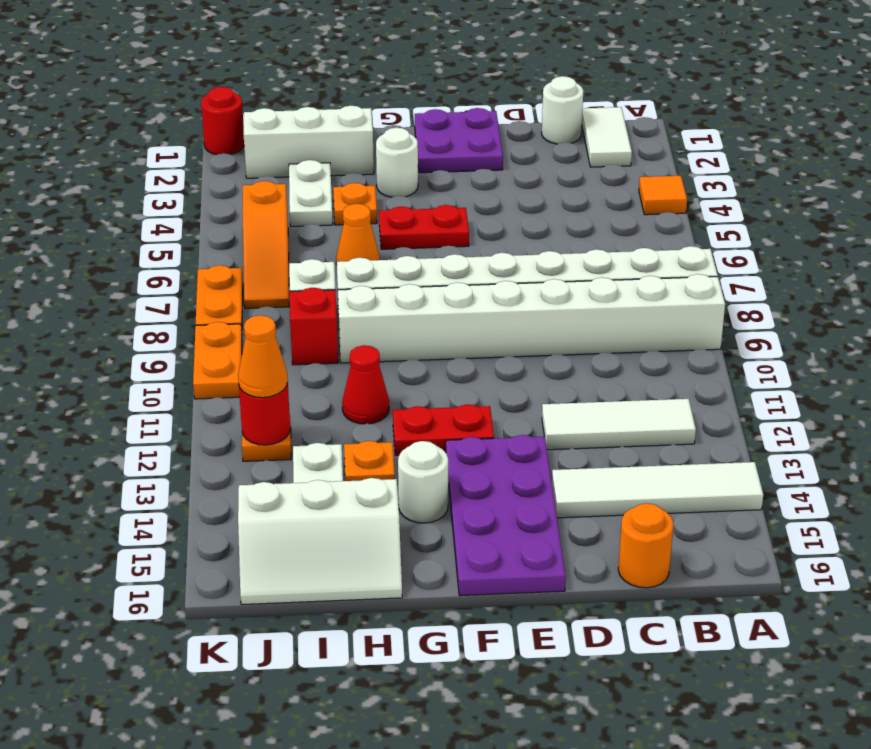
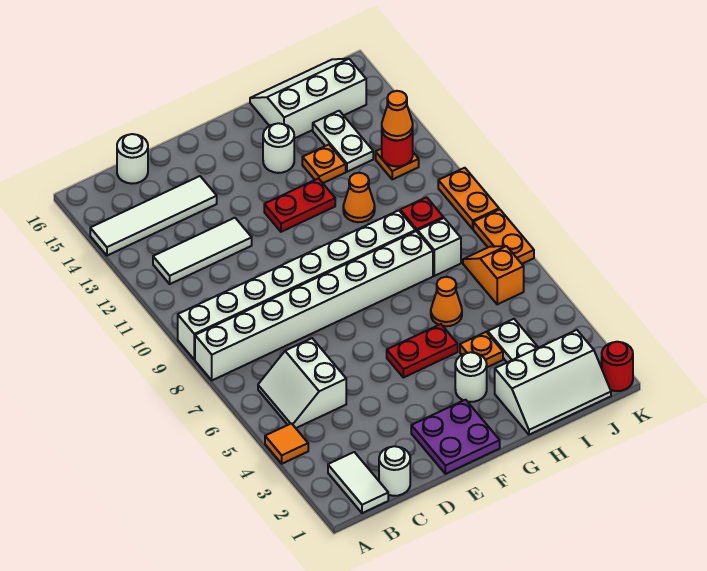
none -> white 2x2 slope [258,338,346,428]
orange 1x1 round brick [618,503,673,588] -> white 1x1 round brick [117,134,148,184]
purple 2x4 plate [446,435,566,596] -> none
red 1x1 cone [342,345,389,424] -> orange 1x1 cone [343,173,375,222]
orange 1x3 slope [242,181,289,308] -> orange 1x2 slope [463,246,524,304]

